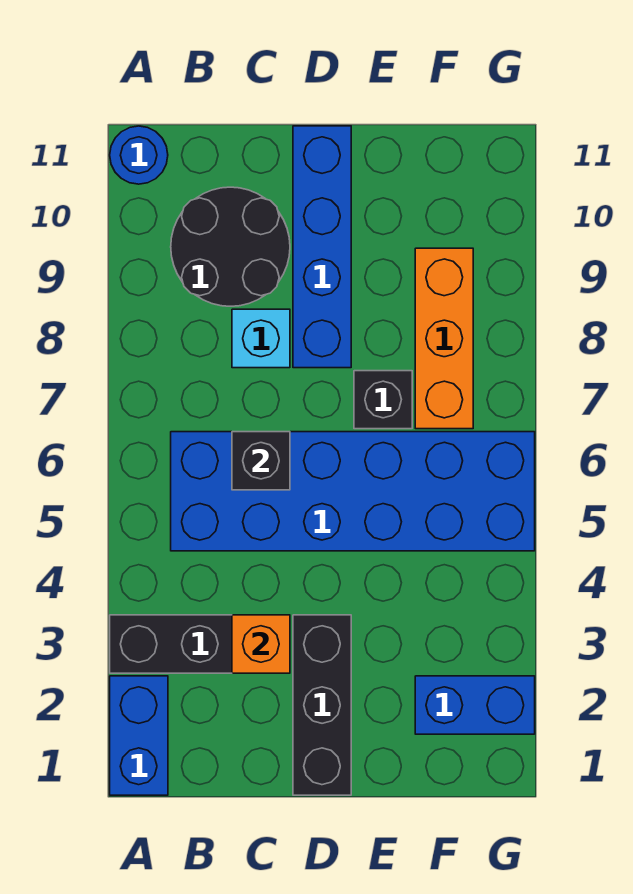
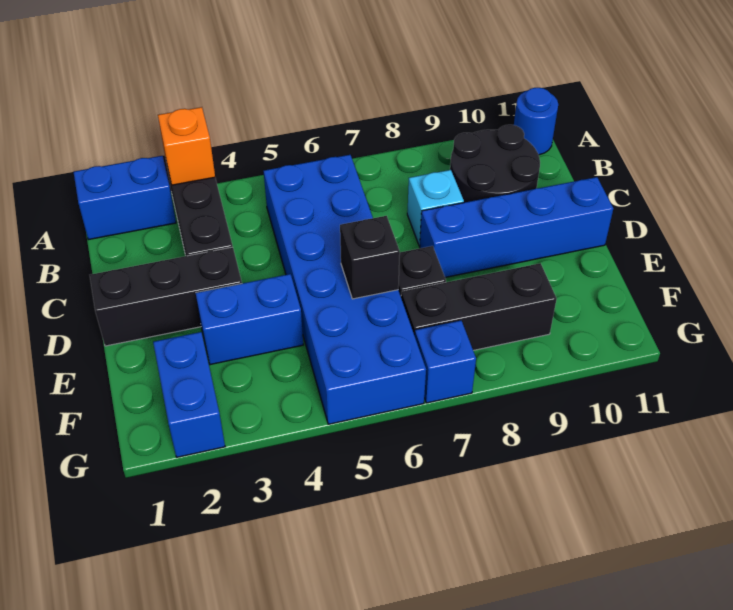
orange 1x1 brick [232,615,290,673] -> orange 1x1 brick moved to [158,107,215,185]
black 1x1 brick [232,432,290,490] -> black 1x1 brick moved to [340,216,400,299]
none -> blue 1x2 brick [196,274,303,365]
orange 1x3 brick [415,248,473,429] -> black 1x3 brick [401,263,557,350]
none -> blue 1x1 brick [415,321,476,403]

